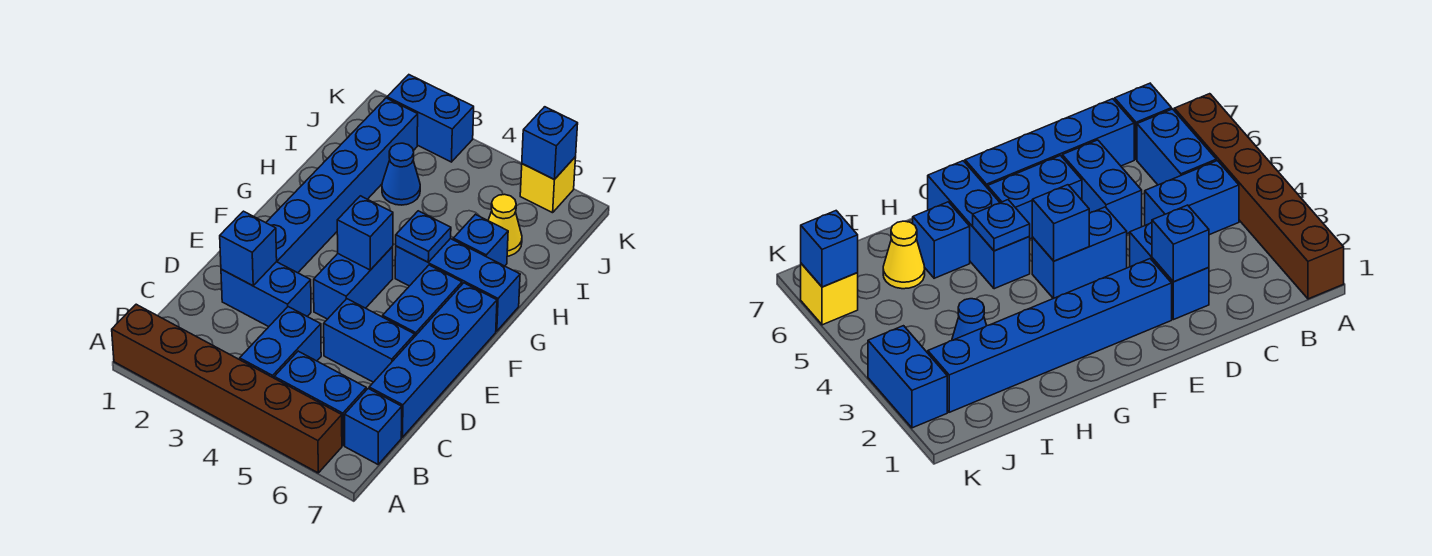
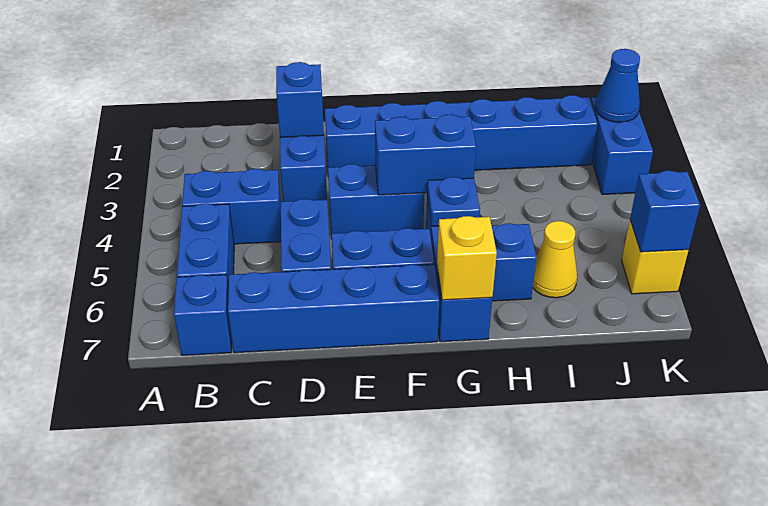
brown 1x6 brick [112,304,342,473] -> none
blue 1x1 brick [337,196,393,270] -> blue 1x2 brick [375,115,476,195]
none -> yellow 1x1 brick [437,216,497,300]
blue 1x1 cone [382,143,420,205] -> blue 1x1 cone moved to [595,49,640,122]

